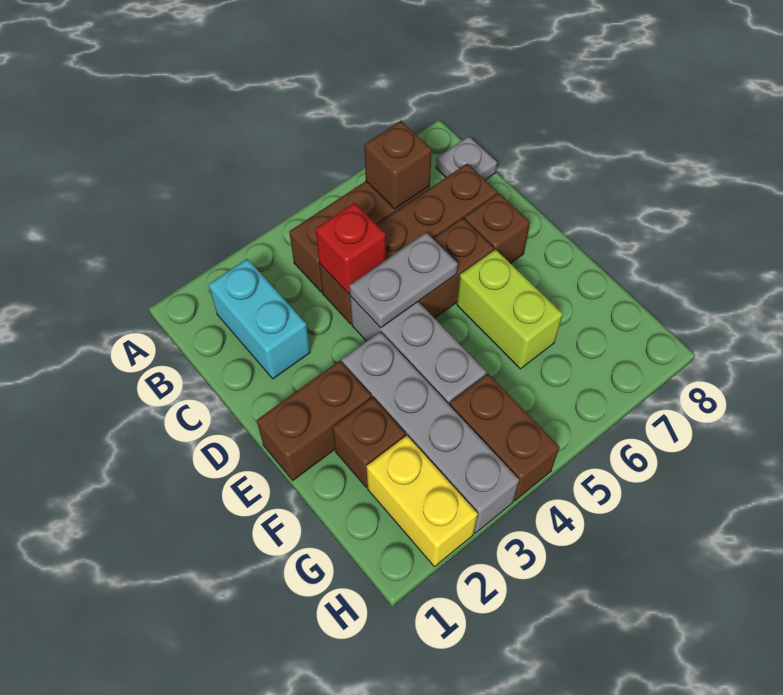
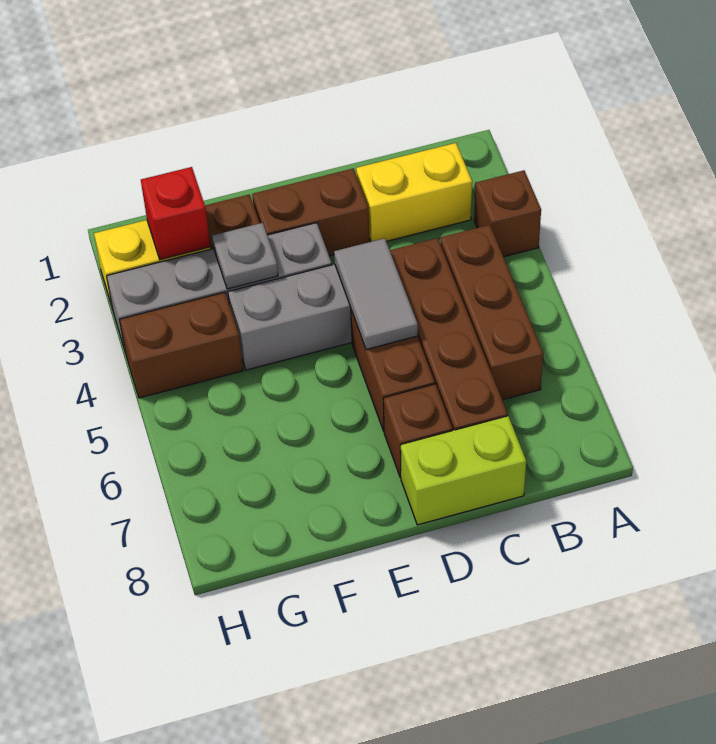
cyan 1x2 brick [209,259,310,379] -> yellow 1x2 brick [356,143,472,242]
brown 1x1 brick [364,121,432,209] -> brown 1x1 brick moved to [474,170,541,257]
grey 1x1 plate [436,136,497,180] -> grey 1x1 plate moved to [212,223,278,289]
red 1x1 brick [315,203,386,294] -> red 1x1 brick moved to [141,167,210,259]
grey 1x2 plate [350,232,458,328] -> grey 1x2 tile [334,238,418,349]
brown 1x2 brick [257,361,371,480] -> brown 1x2 brick turned to [252,168,370,256]
lime 1x2 brick [457,249,563,369] -> lime 1x2 brick moved to [401,416,526,525]

